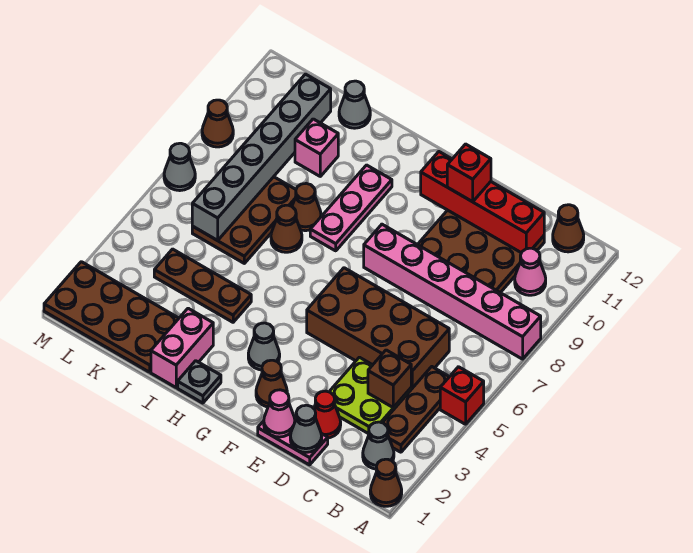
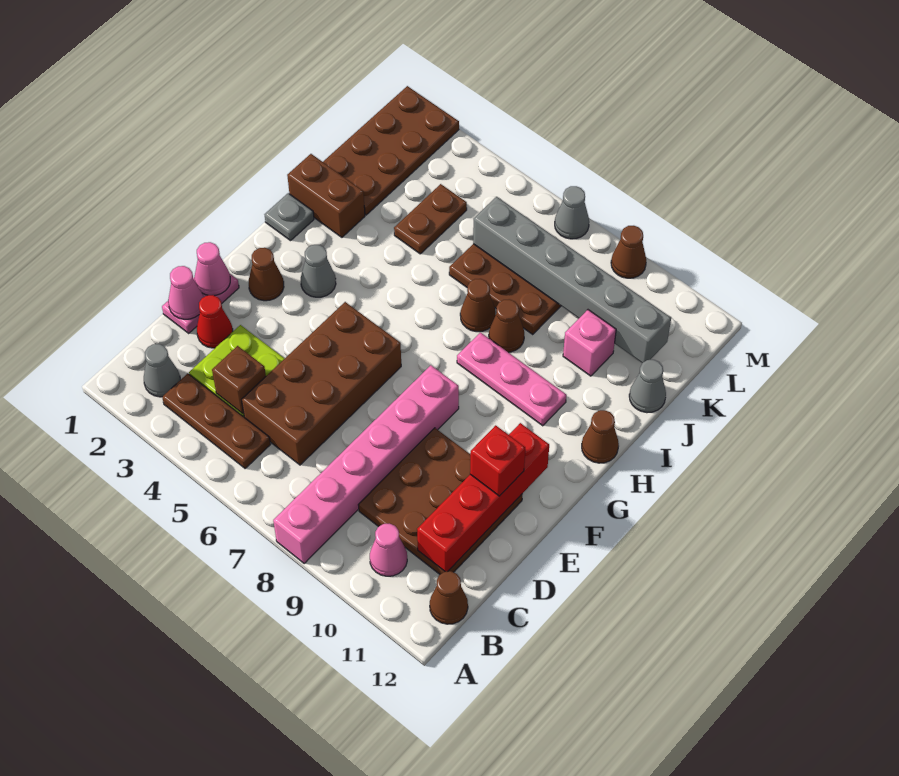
brown 1x1 cone [370,459,402,506] -> brown 1x1 cone moved to [582,410,619,463]
red 1x1 brick [440,367,484,424] -> none
grey 1x1 cone [290,405,322,452] -> pink 1x1 cone [168,266,203,319]
pink 1x2 brick [151,308,213,387] -> brown 1x2 brick [287,154,365,237]
brown 1x3 plate [154,249,251,322] -> brown 1x2 plate [394,184,467,254]

